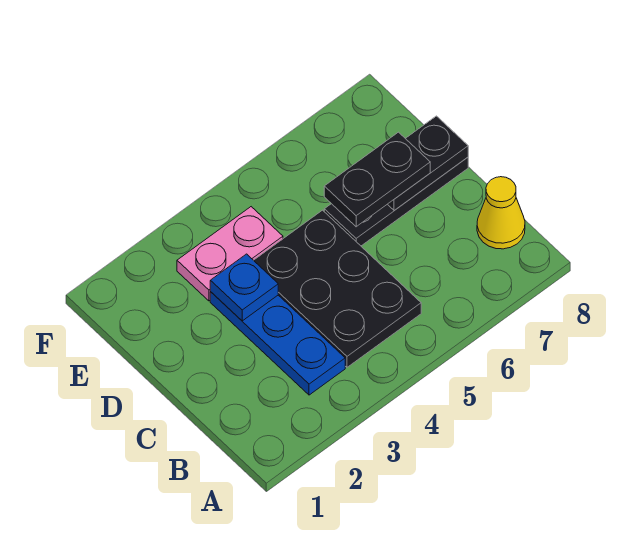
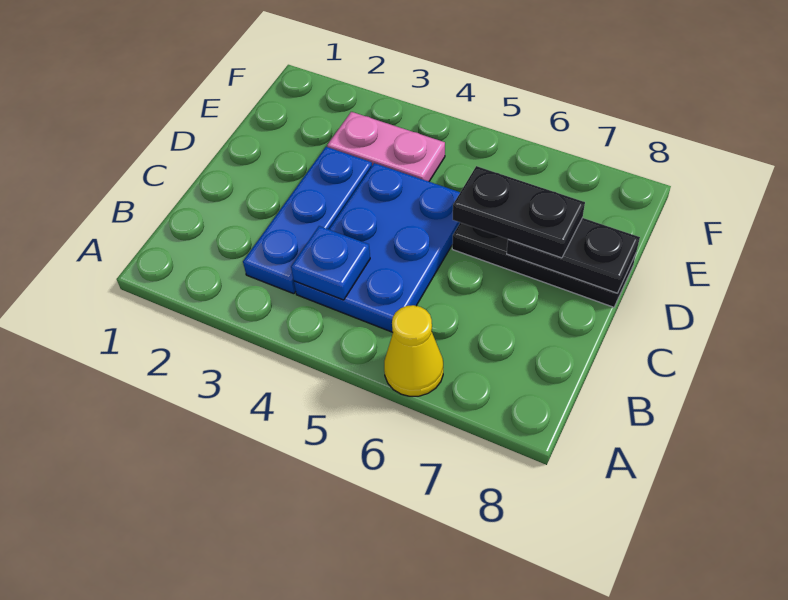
black 2x3 plate [254,210,421,367] -> blue 2x3 plate [294,163,460,332]
yellow 1x1 cone [477,177,525,249] -> yellow 1x1 cone moved to [384,305,443,396]
blue 1x1 plate [210,254,278,321] -> blue 1x1 plate moved to [291,226,370,300]

